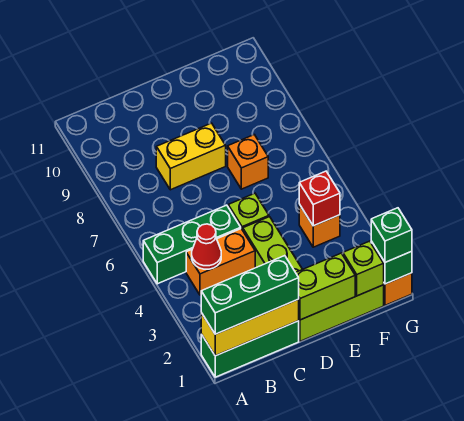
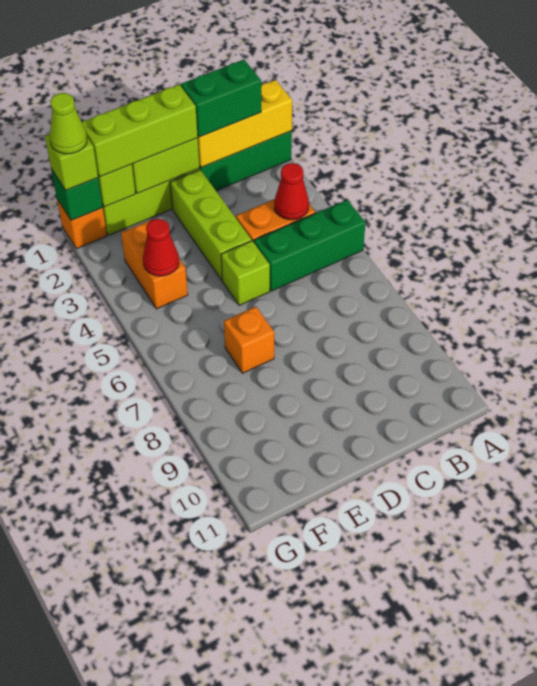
green 1x3 brick [201,256,299,334] -> green 1x2 brick [181,60,261,137]
yellow 1x2 brick [156,123,226,190] -> none
none -> lime 1x3 brick [82,85,198,177]
orange 1x1 brick [299,204,340,247] -> orange 1x2 brick [121,220,188,309]
red 1x1 brick [299,171,340,226] -> red 1x1 cone [143,219,179,276]
green 1x1 brick [371,208,412,262] -> lime 1x1 brick [45,134,98,190]
none -> lime 1x1 cone [50,93,87,154]

